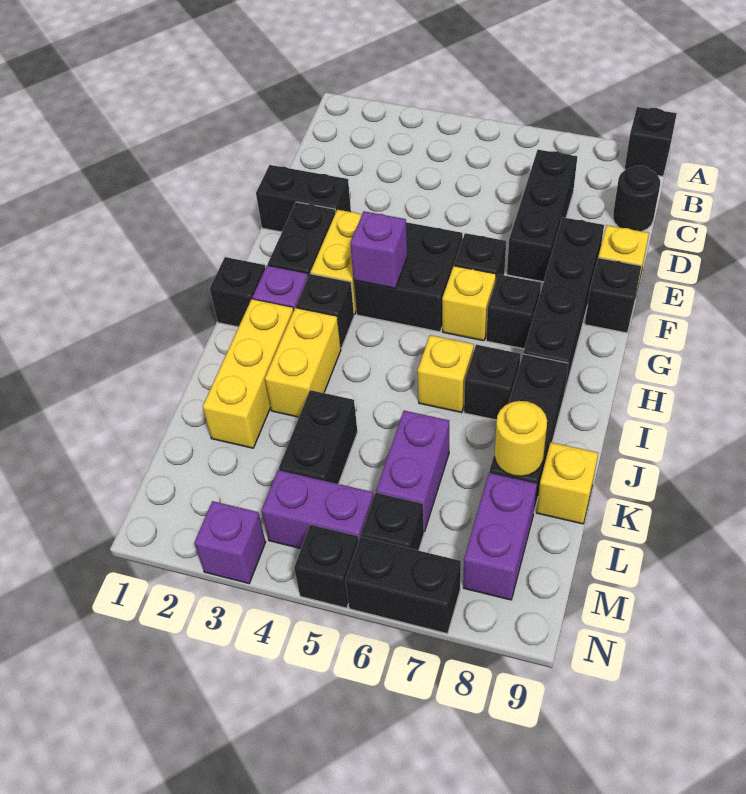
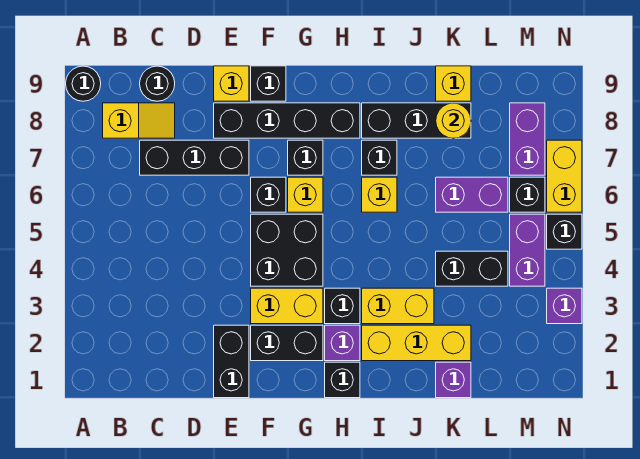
black 1x1 brick [624,107,677,176] -> black 1x1 round brick [66,66,101,101]
none -> yellow 1x2 slope [103,103,175,138]
purple 1x1 brick [350,211,407,288] -> purple 1x1 brick moved to [436,362,471,398]
purple 1x2 brick [463,473,537,600] -> purple 1x2 brick turned to [510,103,545,175]
black 1x2 brick [345,537,461,634] -> yellow 1x2 brick [547,140,582,212]

